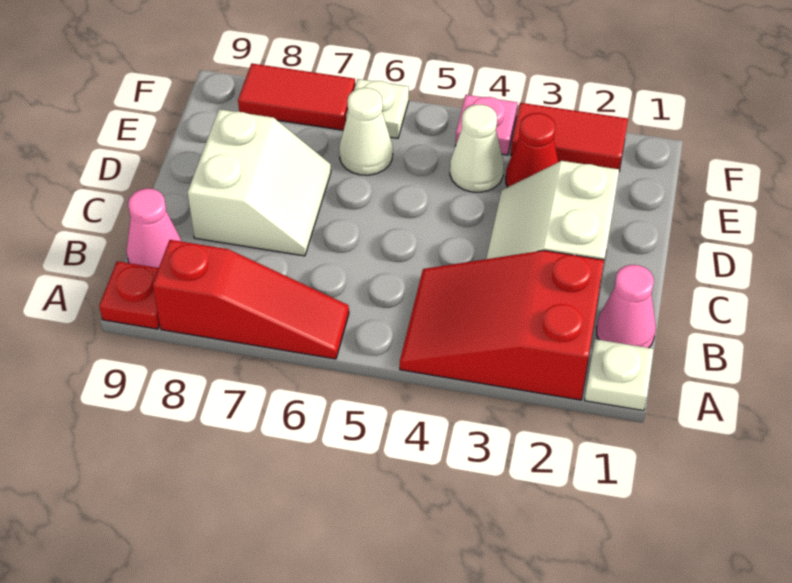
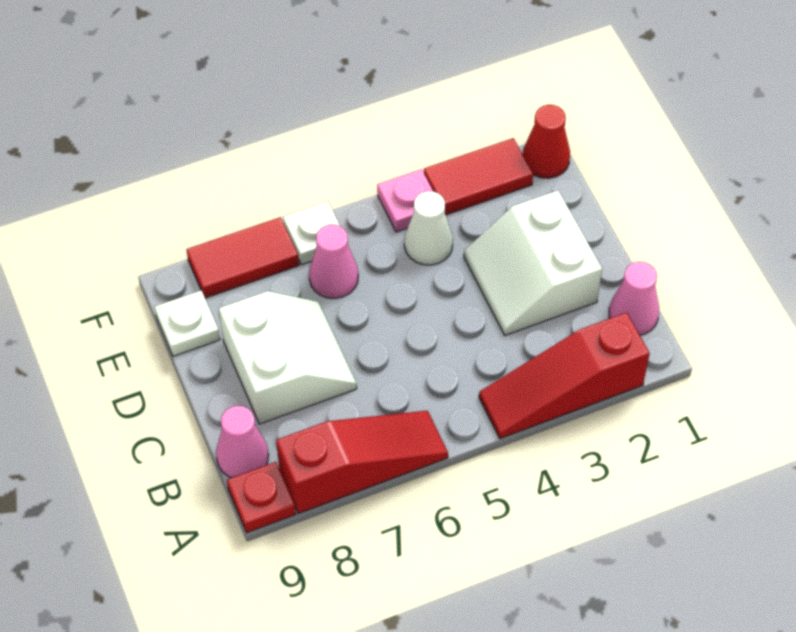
white 1x1 plate [585,339,654,411] -> white 1x1 plate moved to [155,291,220,356]
red 2x3 slope [400,250,604,400] -> red 1x3 slope [479,313,650,438]
red 1x1 cone [506,113,558,187] -> red 1x1 cone moved to [523,105,570,178]
white 1x1 cone [339,88,393,175] -> pink 1x1 cone [309,224,358,298]

